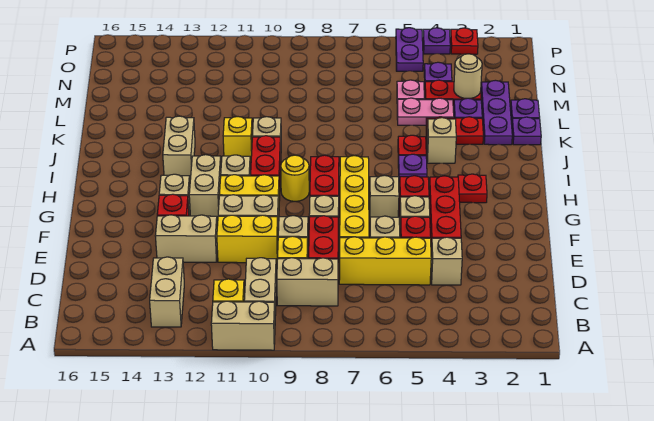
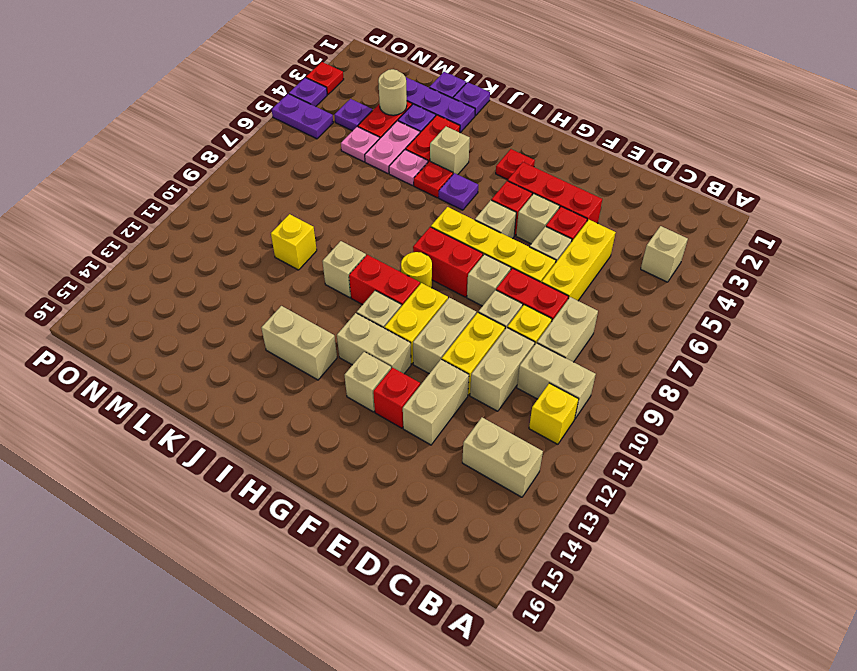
tan 1x2 brick [211,301,275,350] -> tan 1x2 brick moved to [470,328,535,411]
tan 1x1 brick [431,237,462,285] -> tan 1x1 brick moved to [641,226,688,282]
yellow 1x1 brick [223,116,252,162] -> yellow 1x1 brick moved to [271,214,317,270]
none -> pink 1x1 plate [389,150,428,186]

